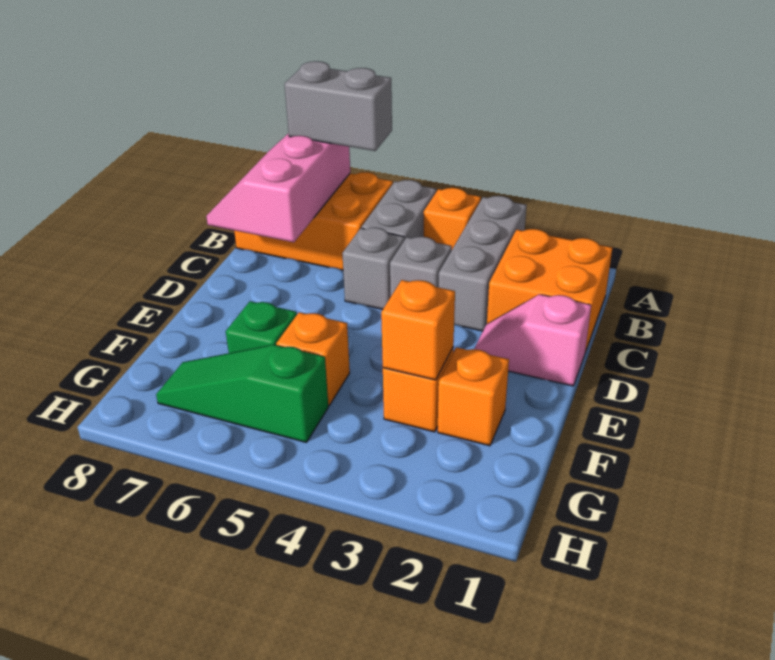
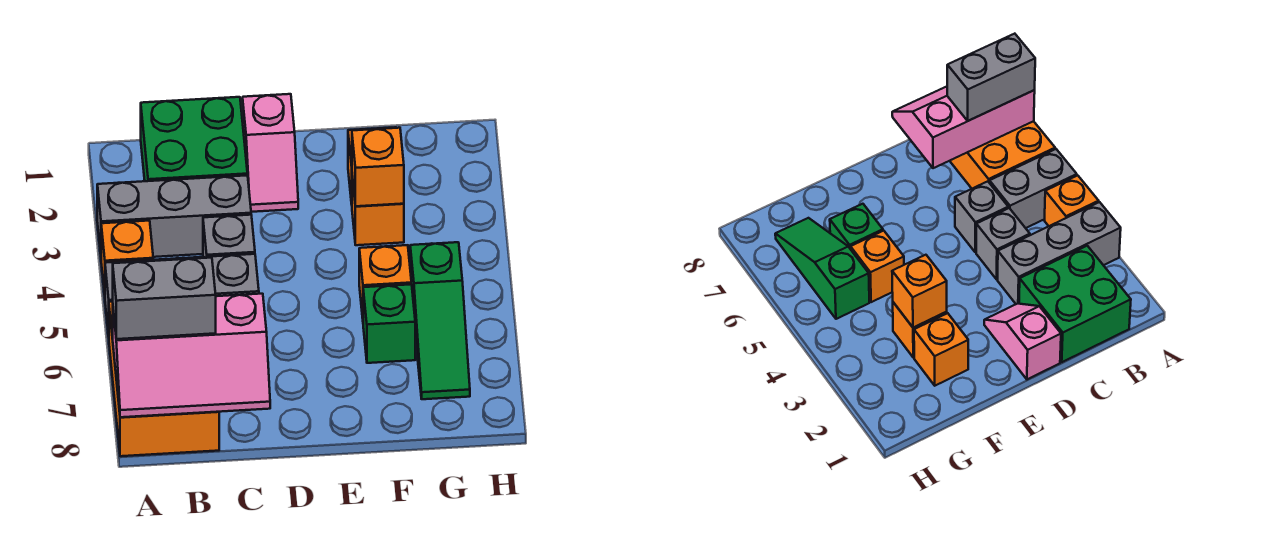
grey 1x2 brick [284,61,392,151] -> grey 1x2 brick turned to [113,258,216,339]
orange 2x2 brick [487,229,612,352] -> green 2x2 brick [141,97,247,181]

